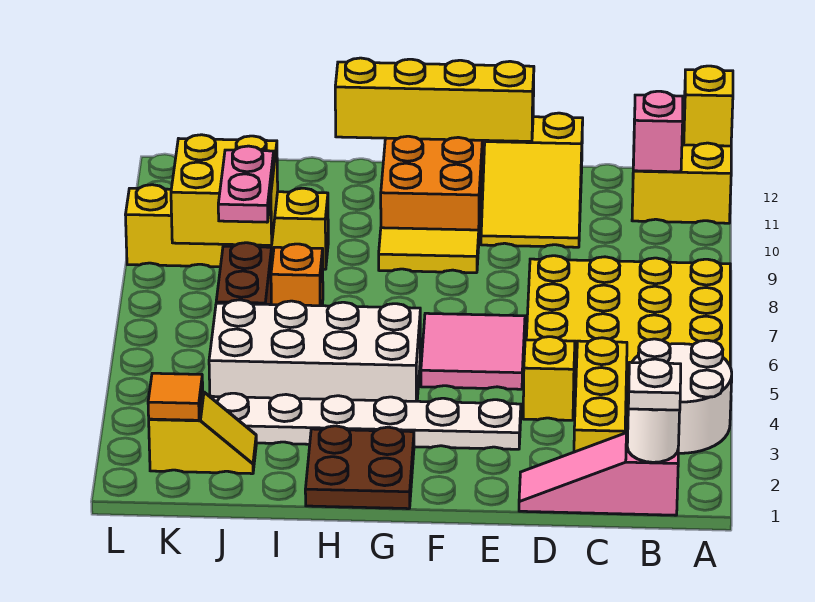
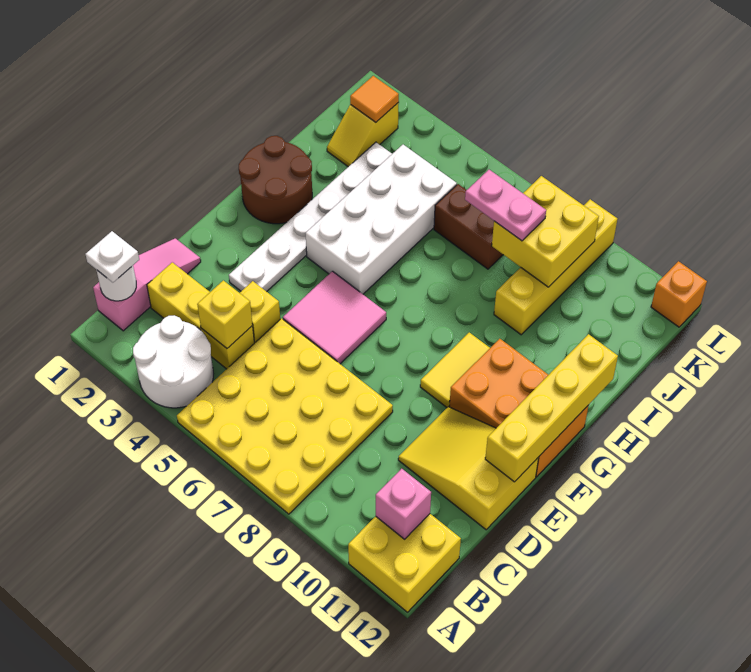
yellow 1x1 brick [684,66,733,146] -> yellow 1x1 brick moved to [197,280,253,348]
brown 2x2 plate [305,426,414,509] -> brown 2x2 round brick [239,136,312,224]
orange 1x1 brick [271,244,323,306] -> orange 1x1 brick moved to [651,261,707,327]

